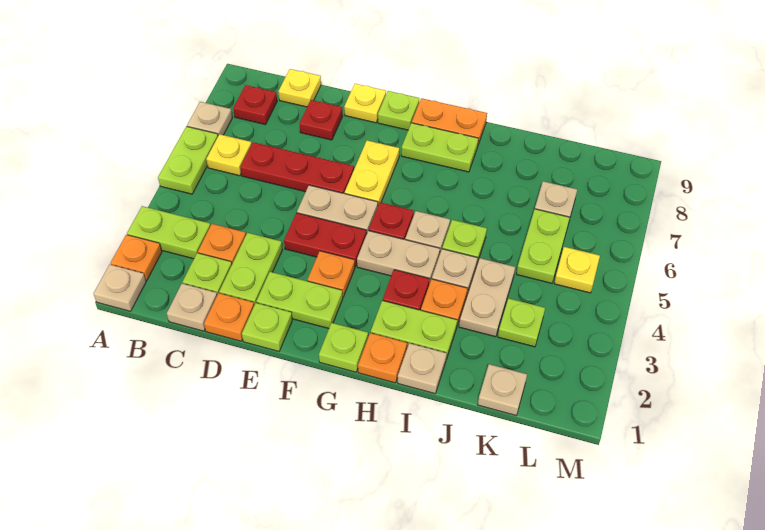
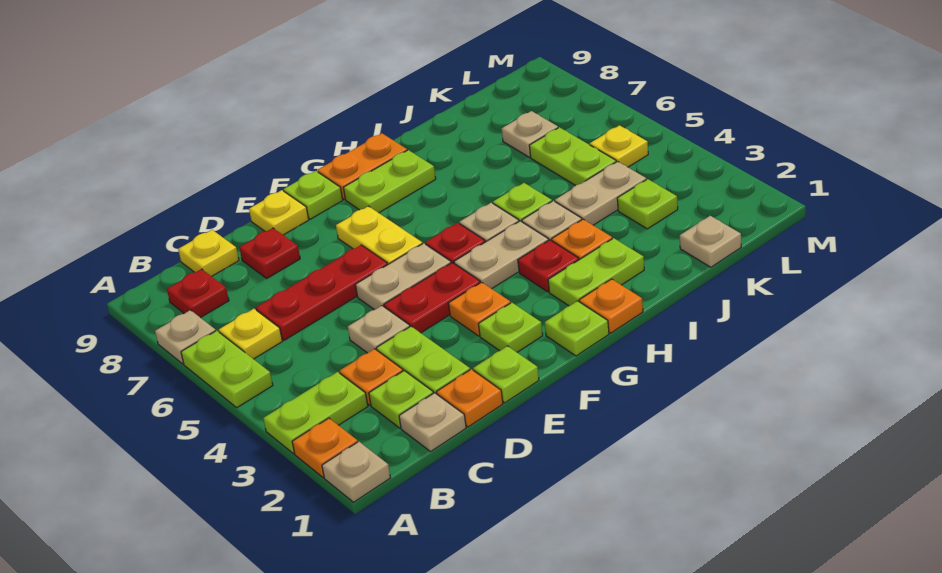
lime 1x2 plate [256,272,343,328] -> lime 1x1 plate [479,303,543,352]
tan 1x1 plate [398,343,447,394] -> tan 1x1 plate moved to [348,306,410,353]
tan 1x2 plate [459,258,515,337] -> tan 1x2 plate turned to [555,161,646,225]

